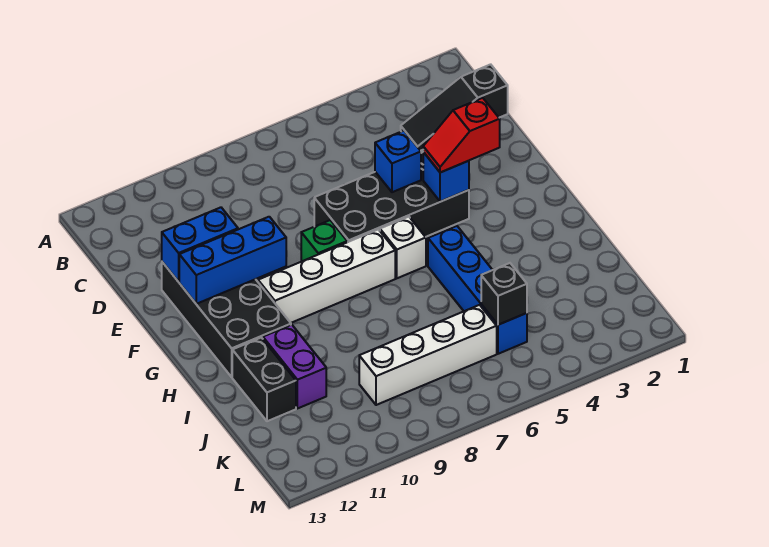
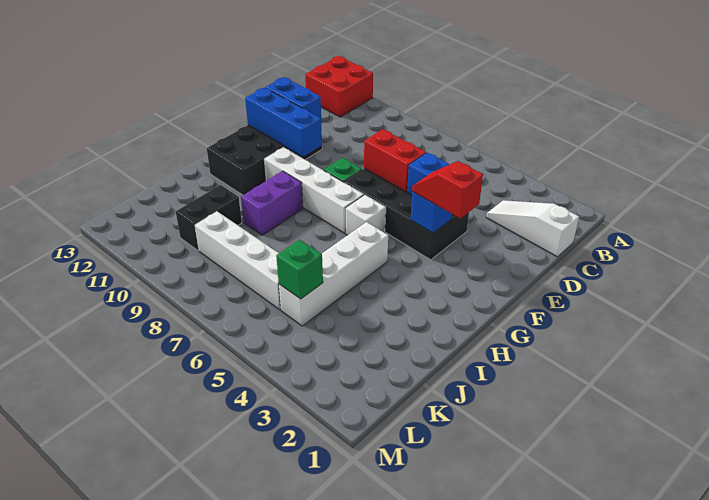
none -> red 2x2 brick [305,56,373,117]
black 1x3 slope [401,64,508,151] -> white 1x3 slope [486,200,579,257]
none -> red 1x2 brick [364,129,426,192]
blue 1x4 brick [428,226,527,354] -> white 1x4 brick [279,222,388,326]
purple 1x2 brick [263,325,326,409] -> purple 1x2 brick moved to [241,171,303,235]
black 1x2 brick [232,338,296,421] -> black 1x2 brick moved to [176,185,242,251]
black 1x1 brick [481,263,527,325] -> green 1x1 brick [276,240,323,299]

